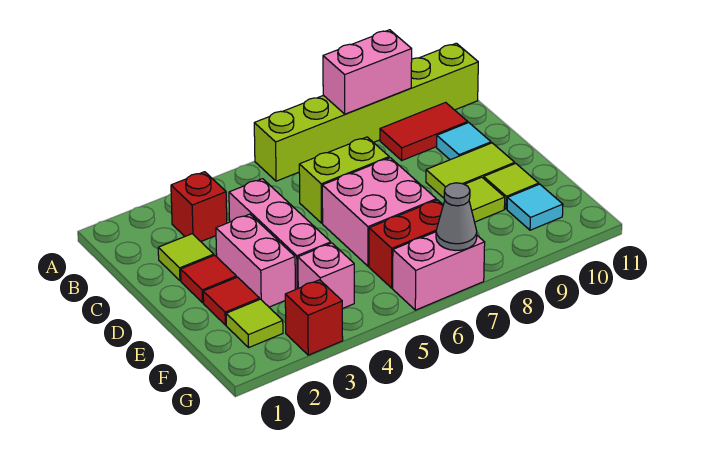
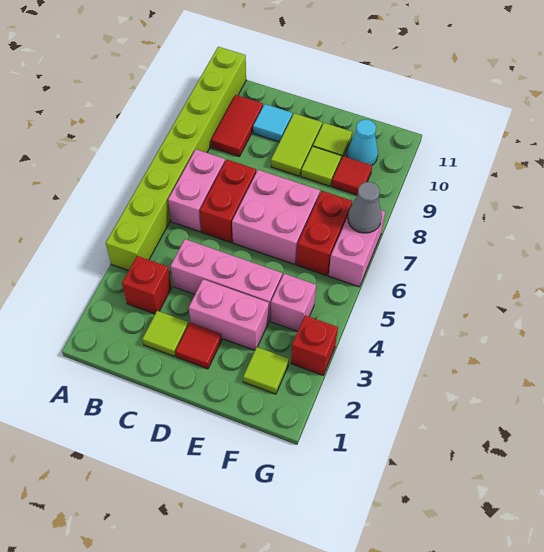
lime 1x6 brick [254,43,478,181] -> lime 1x8 brick [106,47,246,271]
pink 1x2 brick [323,30,412,114] -> pink 1x2 brick moved to [168,149,225,232]
lime 1x2 brick [299,137,389,223] -> red 1x2 brick [200,160,256,243]
red 1x1 tile [203,277,260,325] -> red 1x1 tile moved to [332,156,372,195]
cyan 1x1 tile [507,184,563,230] -> cyan 1x1 cone [347,120,378,165]

